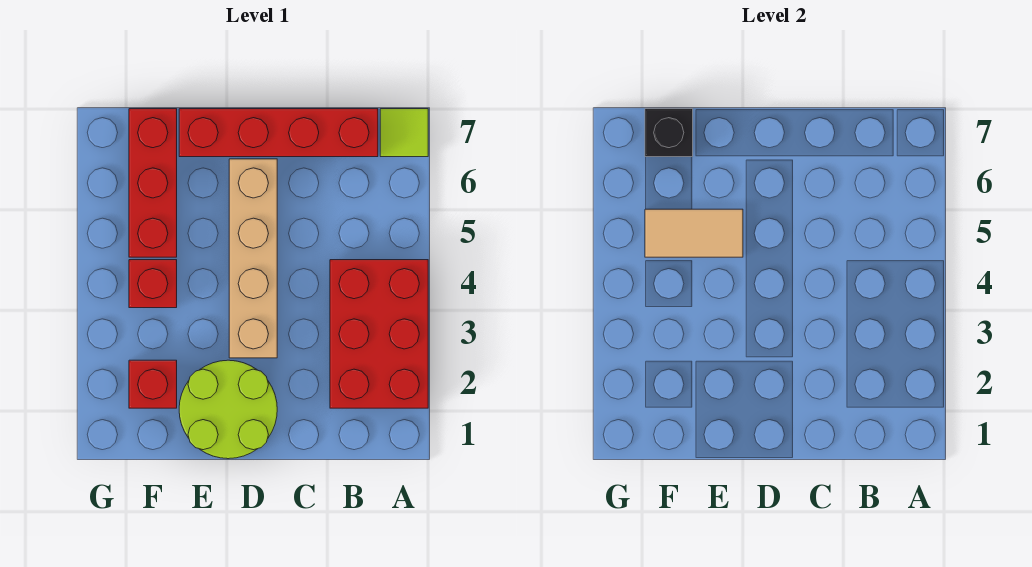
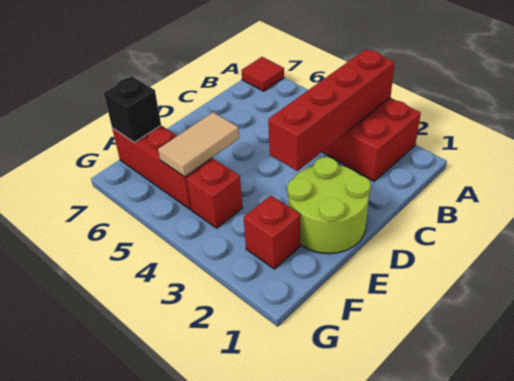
lime 1x1 tile [380,109,428,157] -> red 1x1 tile [241,57,284,91]
red 1x4 brick [179,109,378,157] -> red 1x4 brick moved to [268,49,395,171]
tan 1x4 brick [229,159,277,358] -> none

